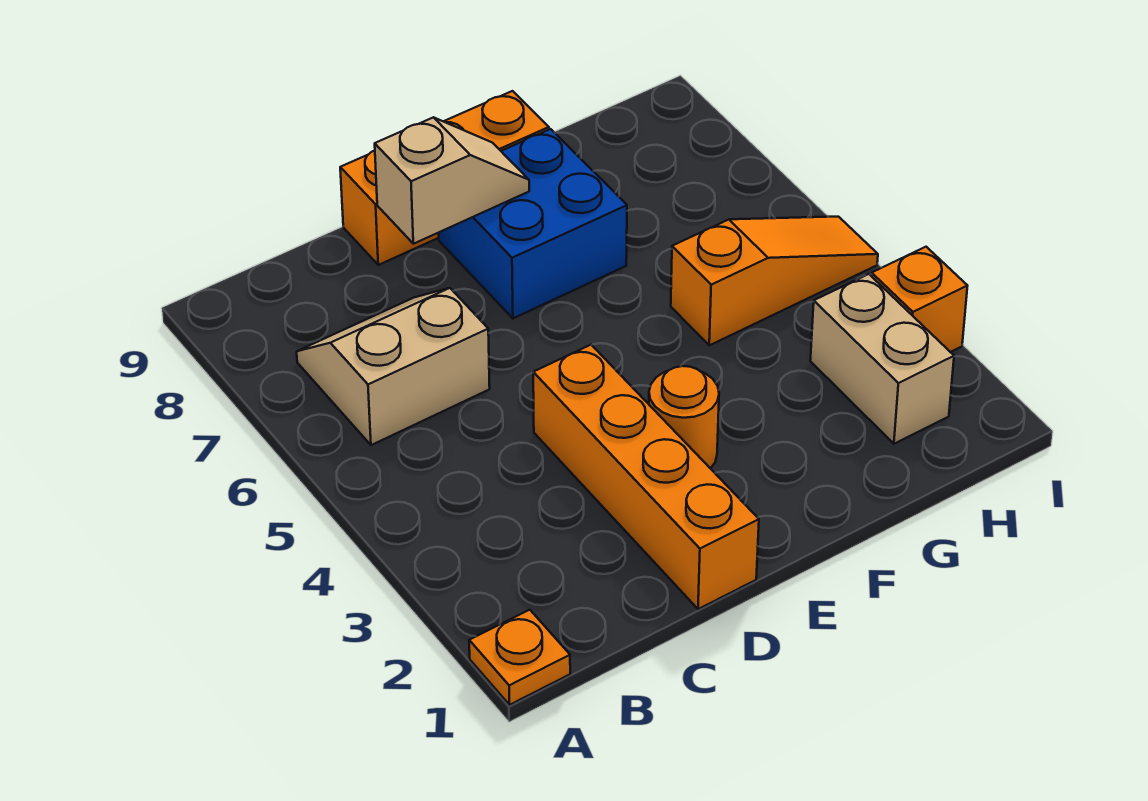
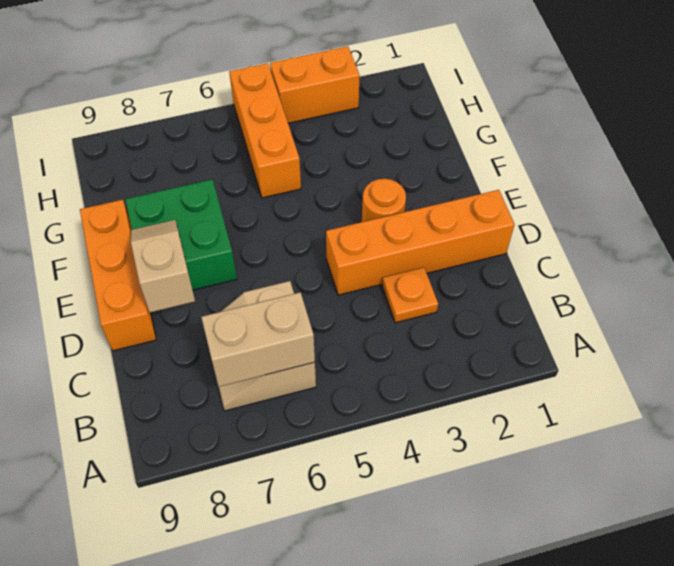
orange 1x1 plate [469,610,570,705] -> orange 1x1 plate moved to [382,267,438,323]
blue 2x2 brick [438,129,627,318] -> green 2x2 brick [125,179,237,290]
orange 1x3 slope [671,217,878,345] -> orange 1x3 brick [229,63,301,198]
tan 1x2 brick [810,274,954,444] -> tan 1x2 brick moved to [201,292,315,387]
orange 1x1 brick [871,247,967,352] -> orange 1x2 brick [270,46,360,123]

